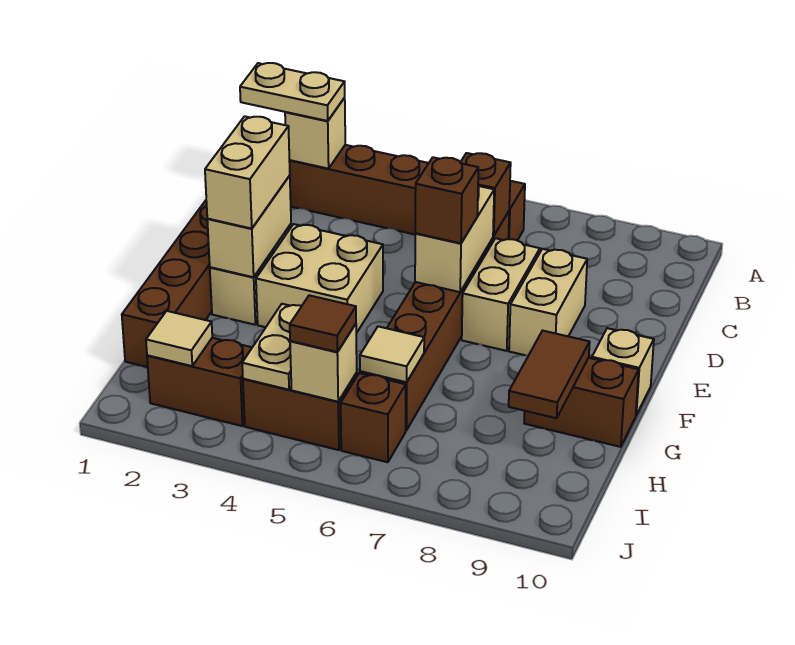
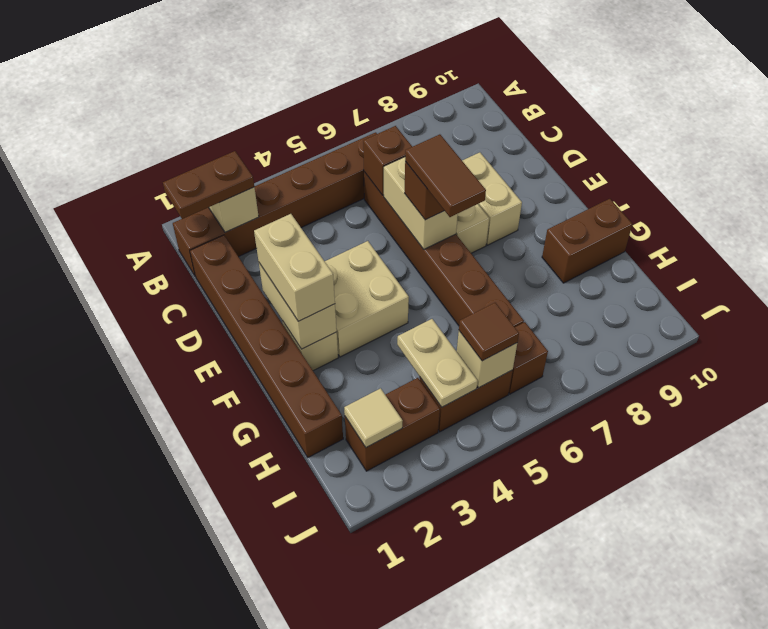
tan 1x2 plate [240,63,345,121] -> brown 1x2 plate [163,151,254,219]
tan 1x1 brick [592,328,654,415] -> none
brown 1x2 tile [509,331,590,418] -> brown 1x2 tile moved to [405,134,486,217]
tan 1x1 tile [360,326,424,382] -> none

